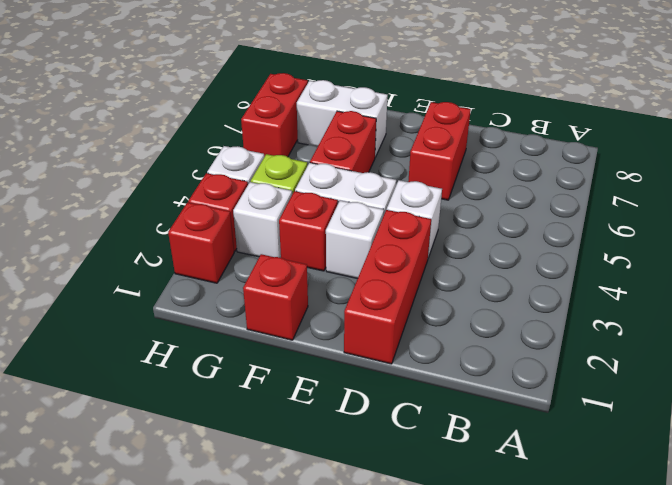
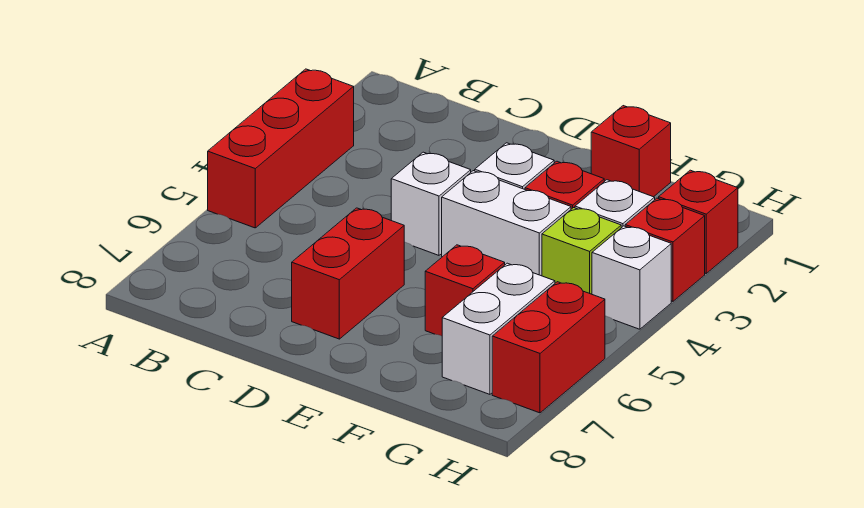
red 1x3 brick [344,210,431,364] -> red 1x3 brick moved to [208,69,354,228]
red 1x2 brick [310,111,376,173] -> red 1x1 brick [425,245,505,336]
white 1x2 brick [297,80,388,157] -> white 1x2 brick turned to [442,263,555,394]

